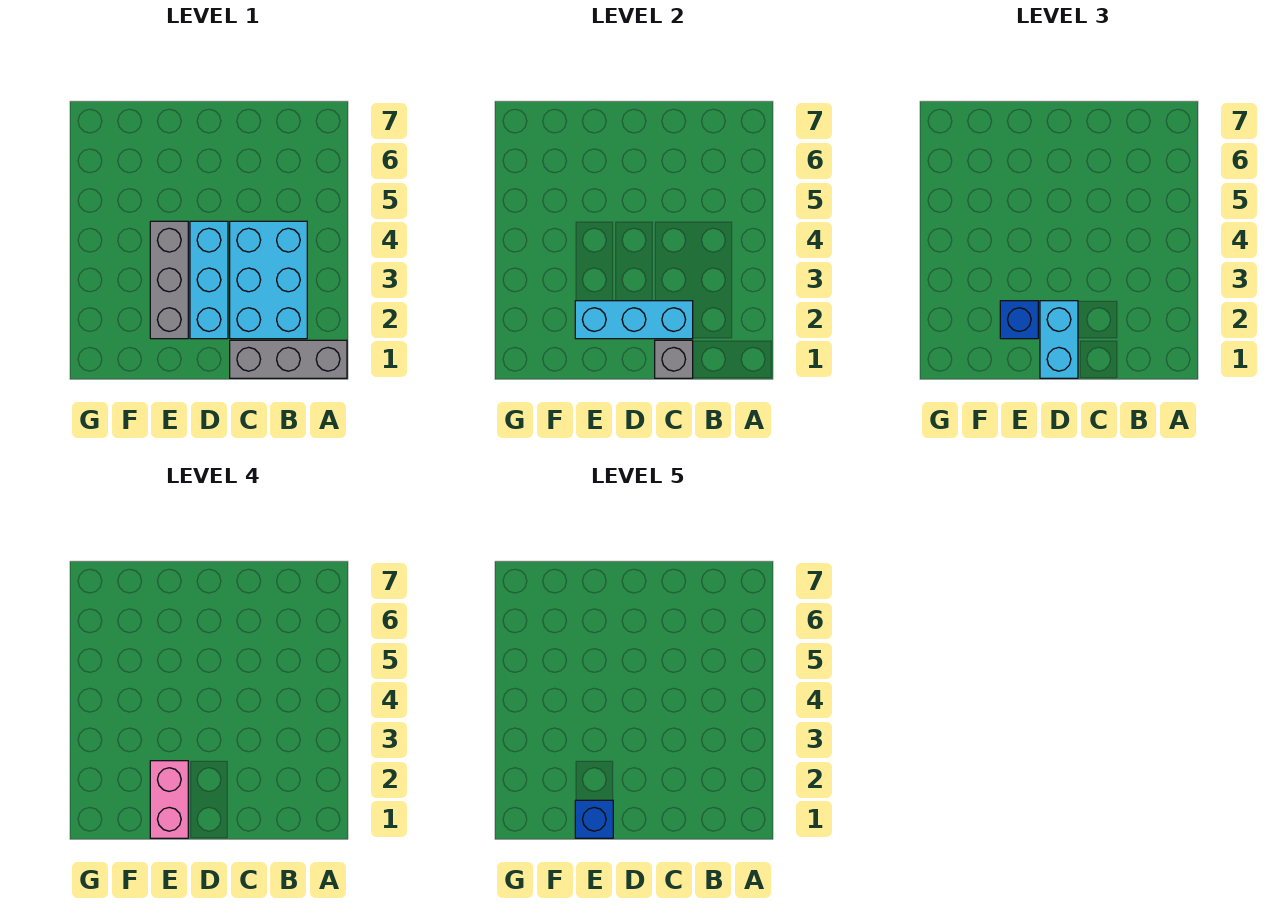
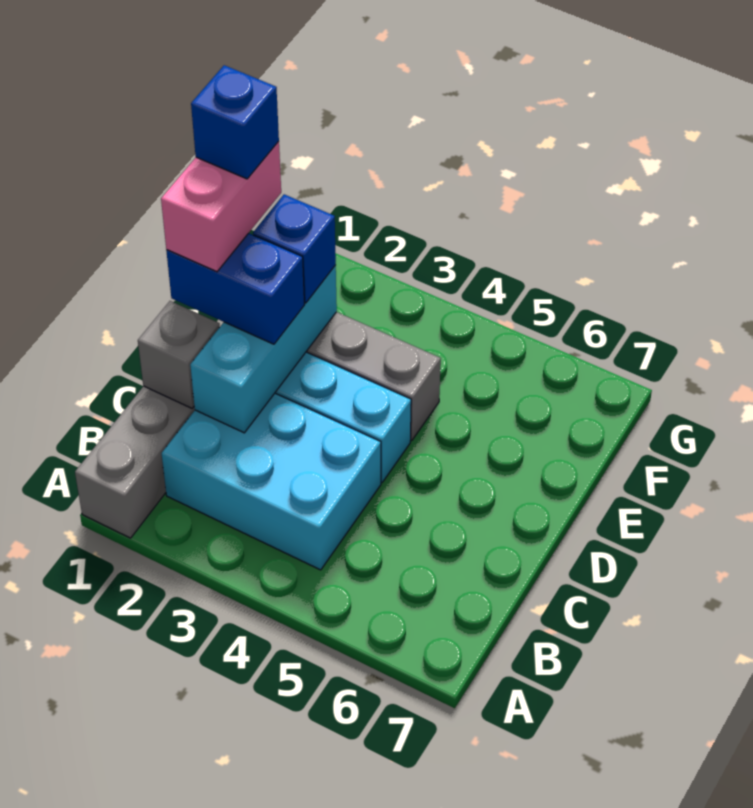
cyan 1x2 brick [1040,301,1078,378] -> blue 1x2 brick [166,233,305,344]
pink 1x2 brick [150,761,188,838] -> pink 1x2 brick turned to [161,141,281,272]

